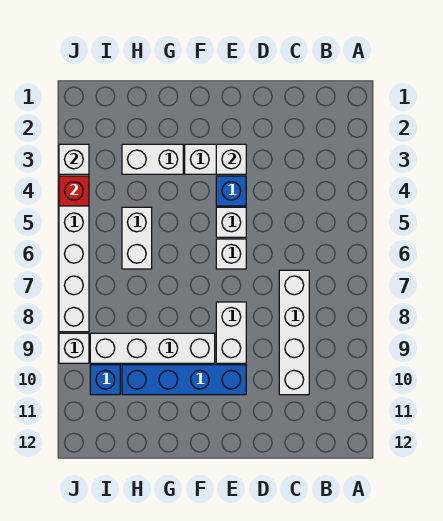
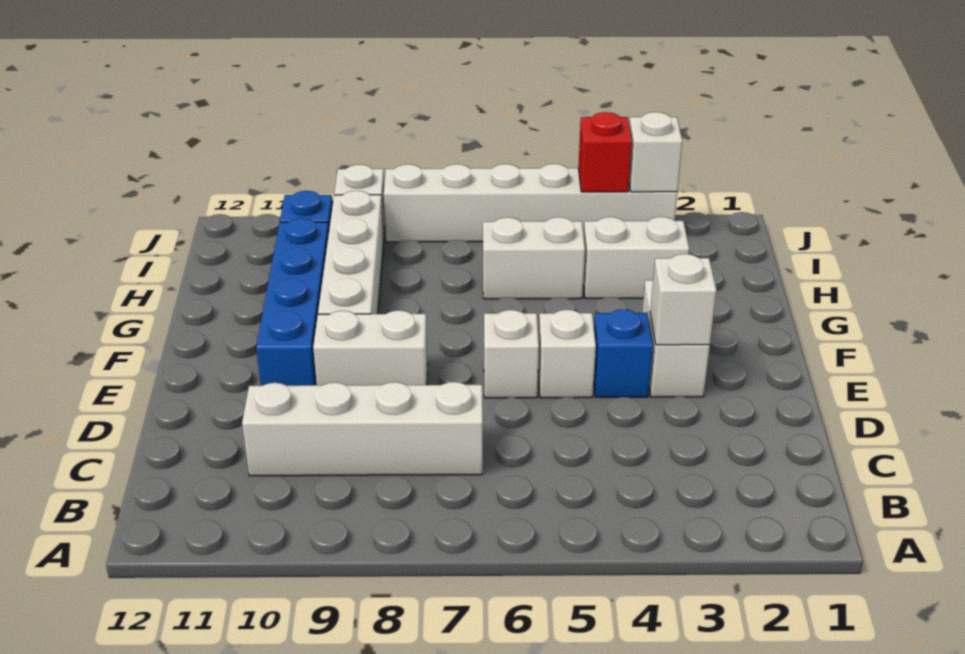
white 1x2 brick [122,144,183,174] -> white 1x2 brick turned to [583,217,689,298]

